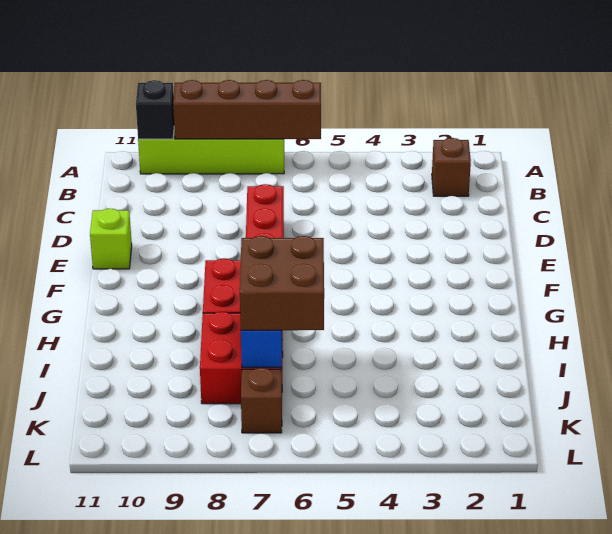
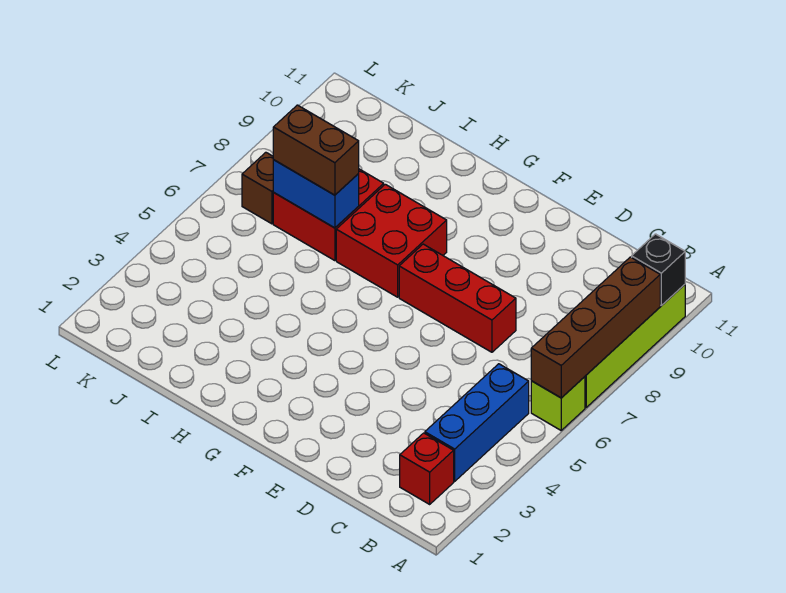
brown 1x1 brick [432,138,471,196] -> red 1x1 brick [400,433,454,504]
none -> blue 1x3 brick [425,364,529,481]
lime 1x1 brick [90,208,132,269] -> lime 1x1 brick moved to [531,377,585,430]
brown 2x2 brick [240,236,324,331] -> brown 1x2 brick [273,105,359,195]

